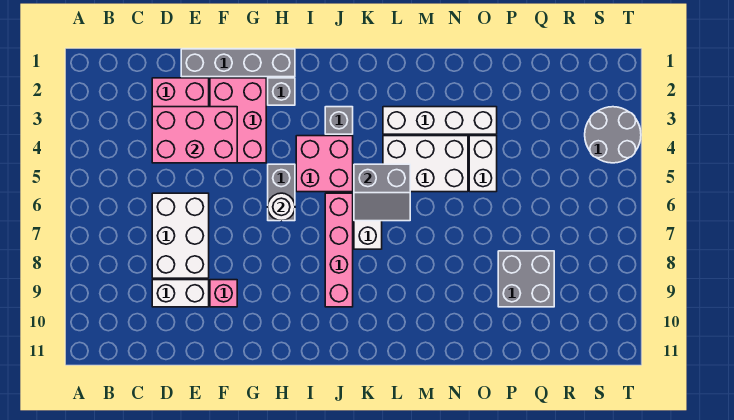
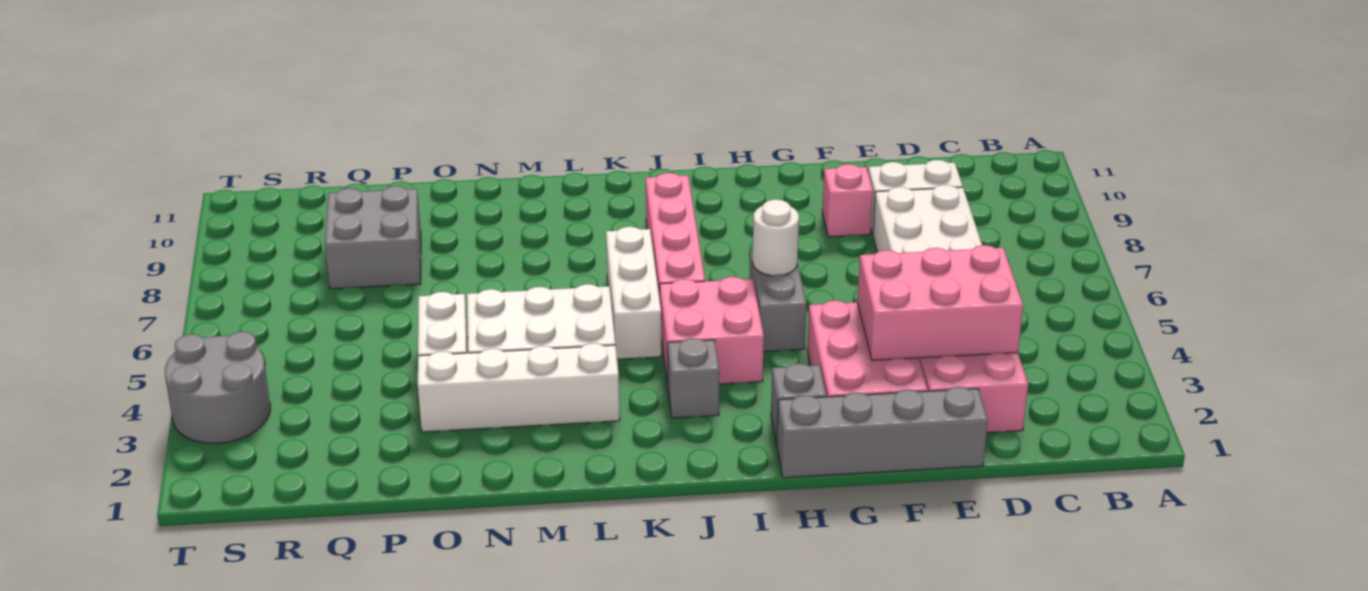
grey 2x2 slope [354,164,410,221] -> none

